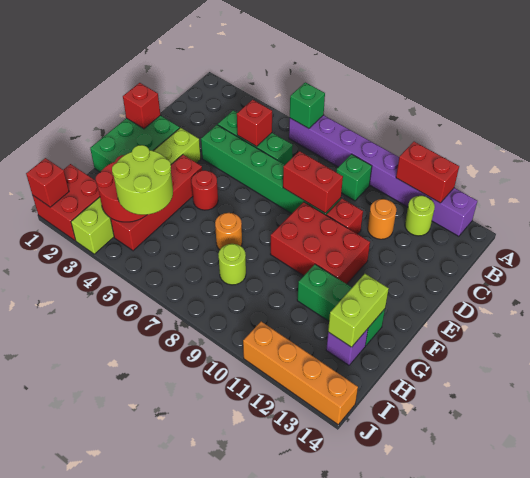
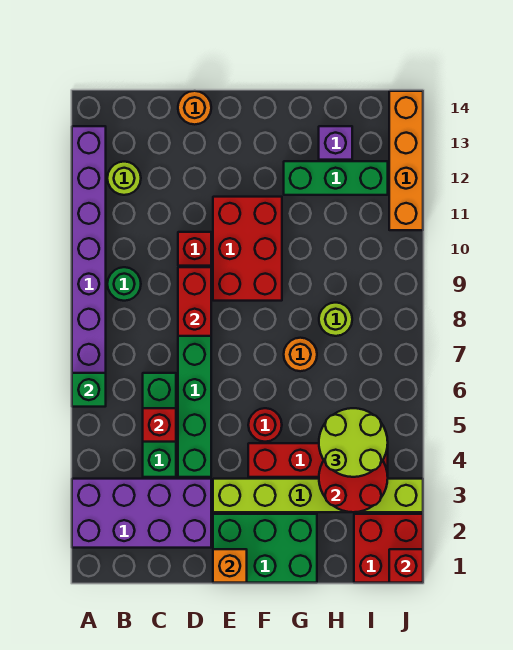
none -> purple 2x4 brick [72,479,211,548]
red 1x2 brick [396,142,459,203] -> none
green 1x1 brick [336,154,372,201] -> green 1x1 round brick [107,267,141,301]
orange 1x1 round brick [368,199,396,239] -> orange 1x1 round brick moved to [178,91,211,125]
red 1x1 brick [123,83,160,129] -> orange 1x1 brick [213,549,247,583]
green 1x3 brick [297,264,385,345] -> green 1x3 brick turned to [284,161,388,195]
lime 1x2 brick [328,274,389,347] -> none

